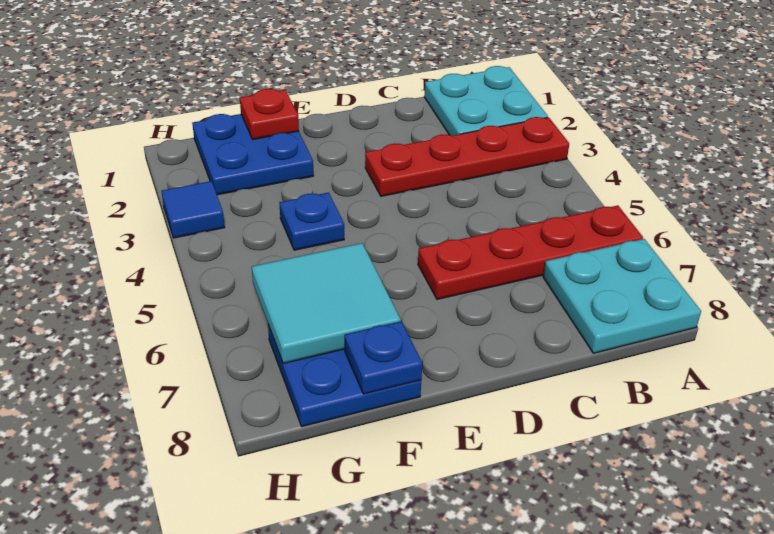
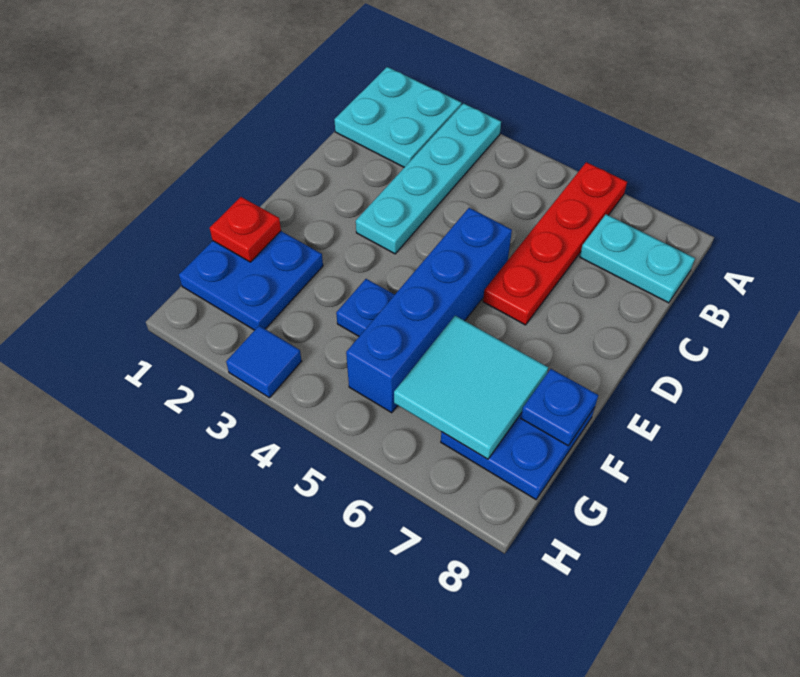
red 1x4 plate [365,117,569,196] -> cyan 1x4 plate [356,103,501,254]
cyan 2x2 plate [543,239,701,353] -> cyan 1x2 plate [580,214,695,303]
none -> blue 1x4 brick [346,208,512,413]

